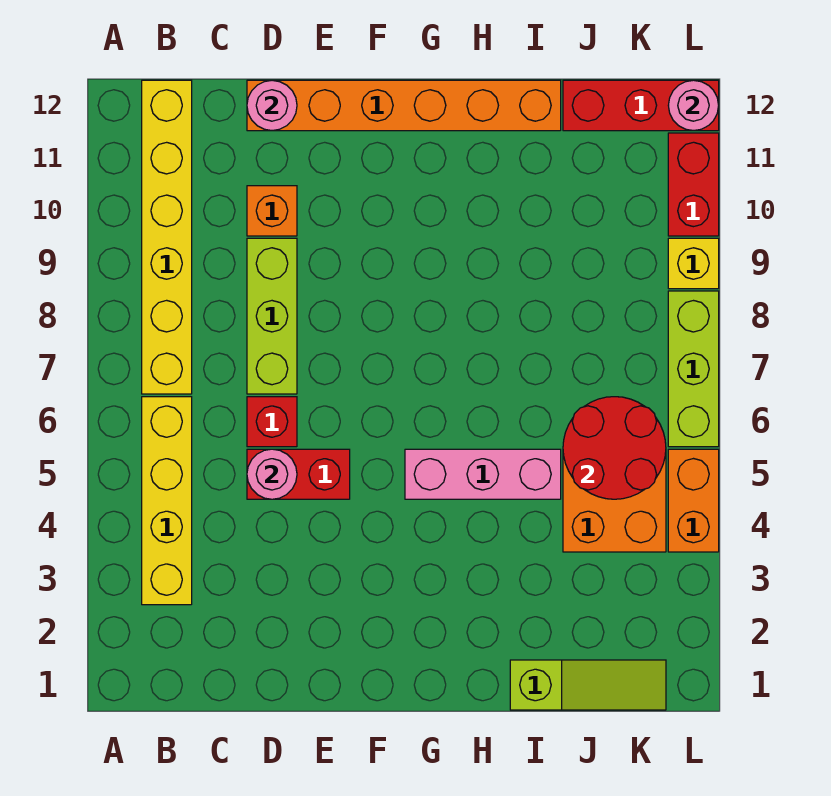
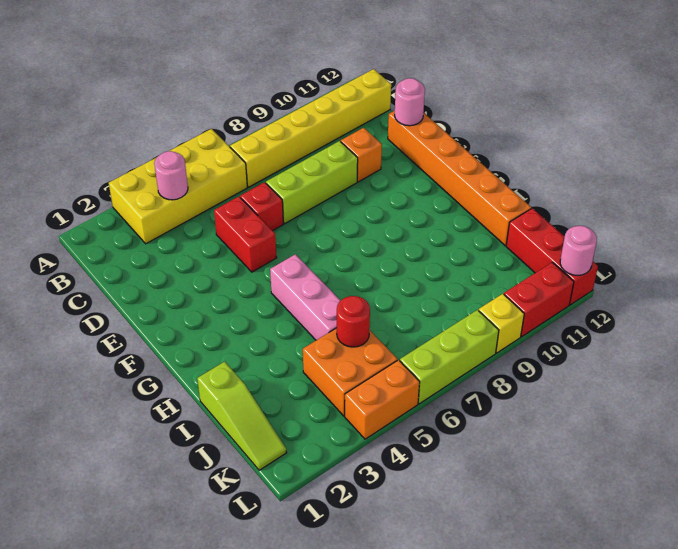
yellow 1x4 brick [142,397,192,605] -> yellow 2x4 brick [109,129,247,244]
pink 1x1 round brick [247,449,297,499] -> pink 1x1 round brick moved to [154,151,188,200]
red 2x2 round brick [563,397,666,499] -> red 1x1 round brick [337,296,370,347]

